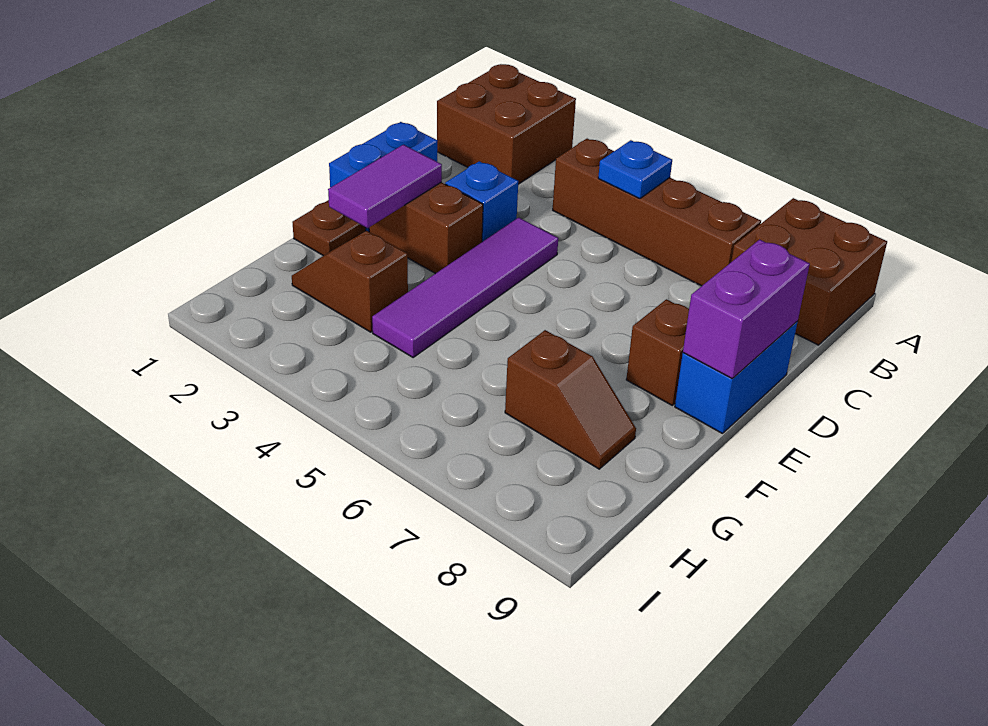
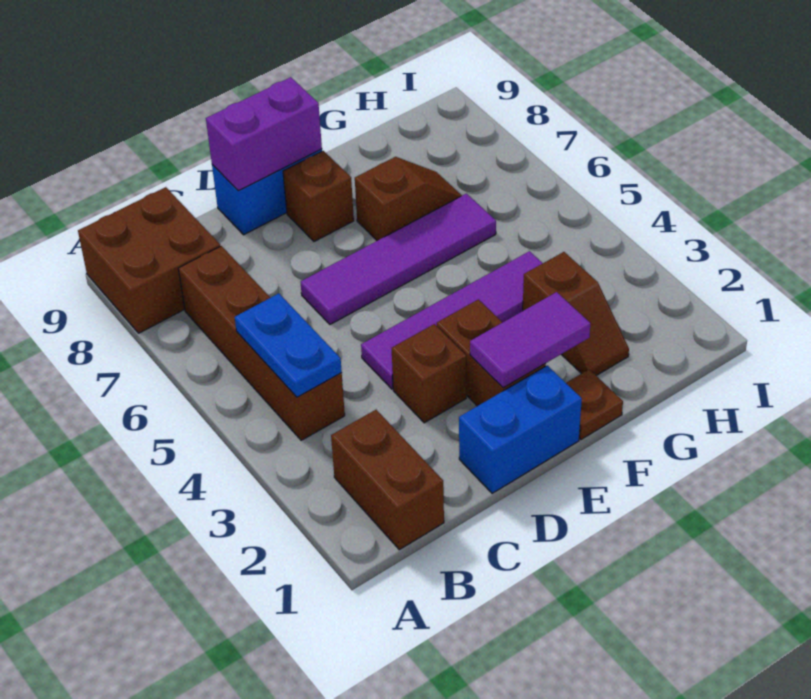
brown 2x2 brick [437,64,576,184] -> brown 1x2 brick [331,410,444,550]
blue 1x1 plate [598,140,672,199] -> blue 1x2 plate [235,293,342,397]
blue 1x1 brick [445,161,518,242] -> brown 1x1 brick [392,324,466,423]
none -> purple 1x4 tile [300,194,496,324]
brown 1x2 slope [505,330,636,469] -> brown 1x2 slope turned to [355,157,462,241]

